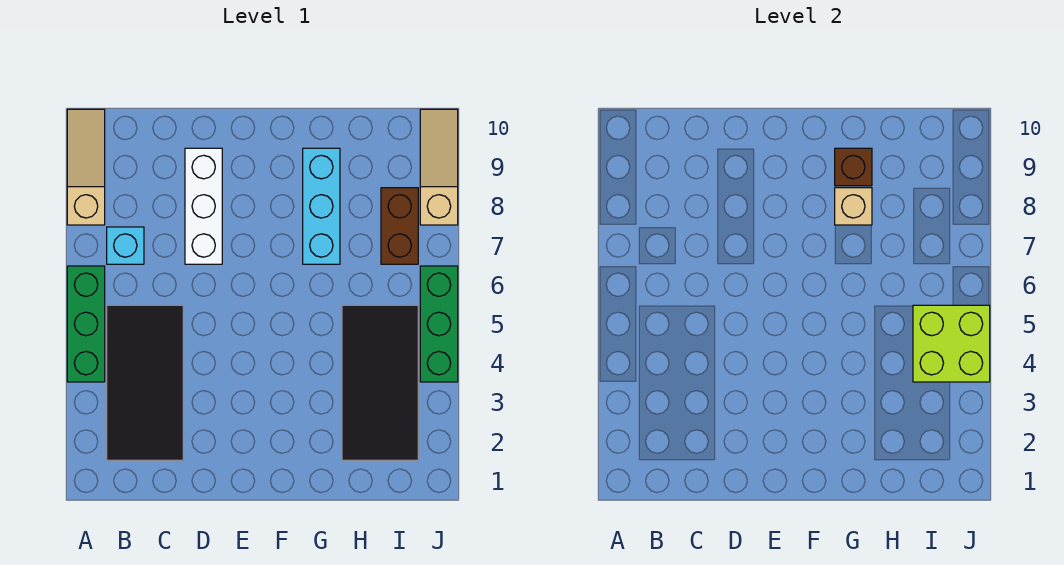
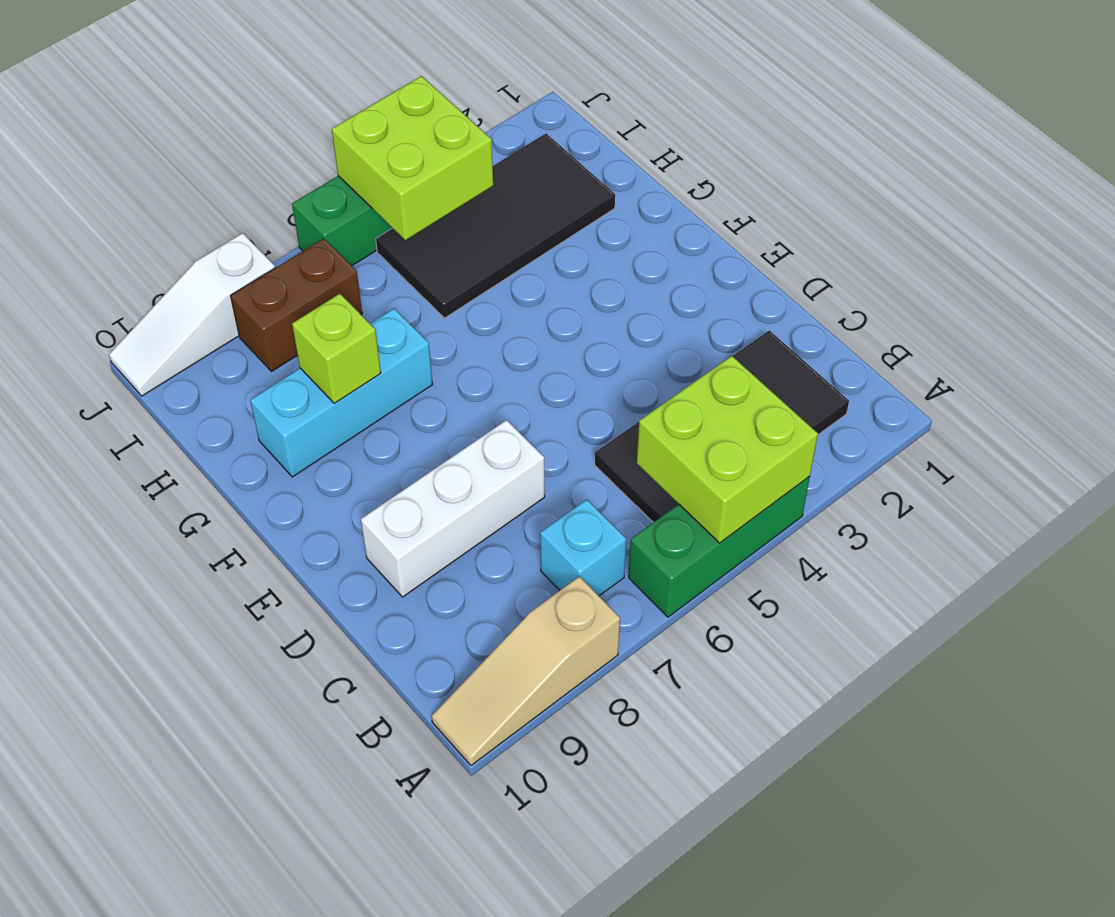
none -> lime 2x2 brick [637,356,818,543]
tan 1x1 brick [835,188,872,225] -> lime 1x1 brick [292,294,381,403]
brown 1x1 brick [835,148,872,186] -> none
tan 1x3 slope [420,109,458,225] -> white 1x3 slope [109,233,275,396]

